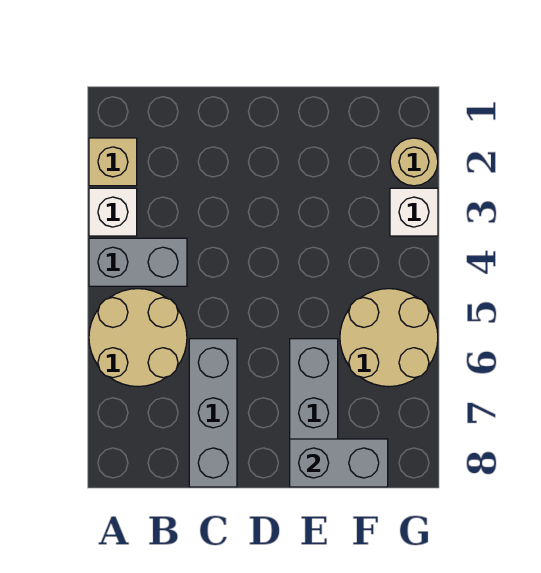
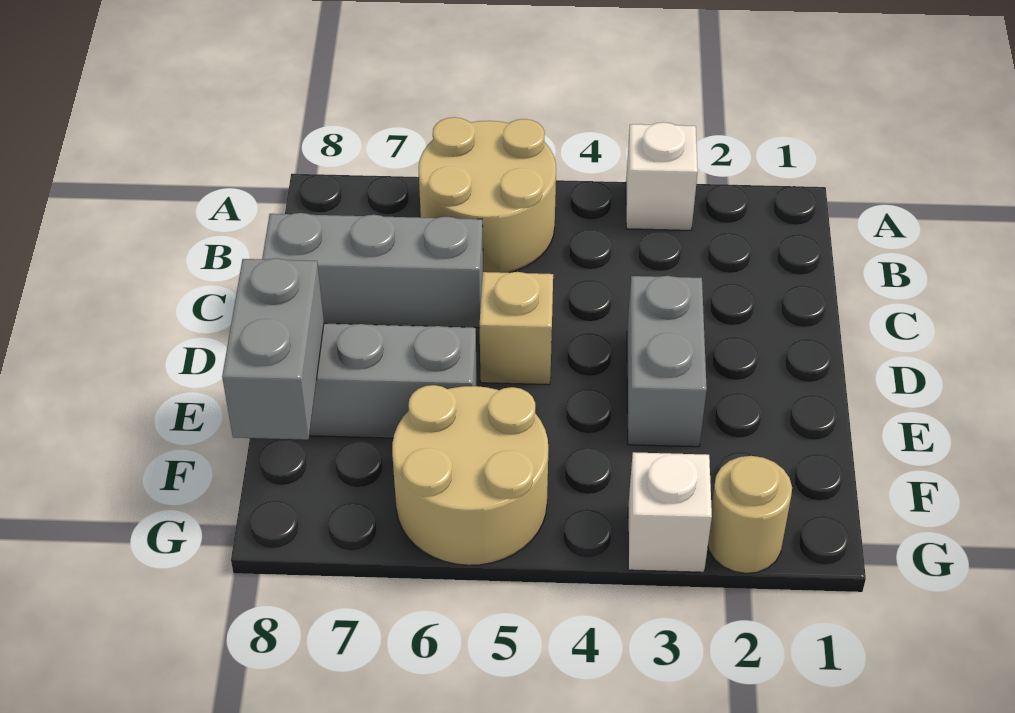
tan 1x1 brick [89,138,137,186] -> tan 1x1 brick moved to [480,272,553,385]
grey 1x2 brick [89,238,187,286] -> grey 1x2 brick moved to [627,276,707,447]

